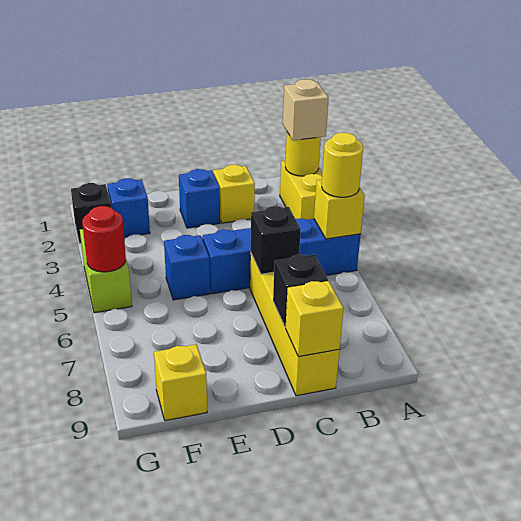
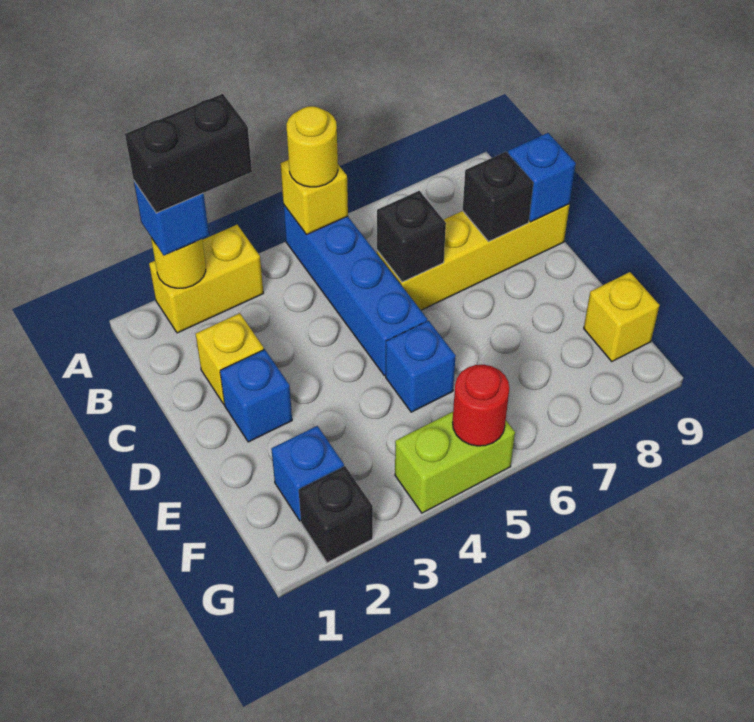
tan 1x1 brick [283,79,329,140] -> blue 1x1 brick [134,181,209,255]
none -> black 1x2 brick [125,94,252,213]
yellow 1x1 brick [286,281,343,357] -> blue 1x1 brick [508,133,576,222]

